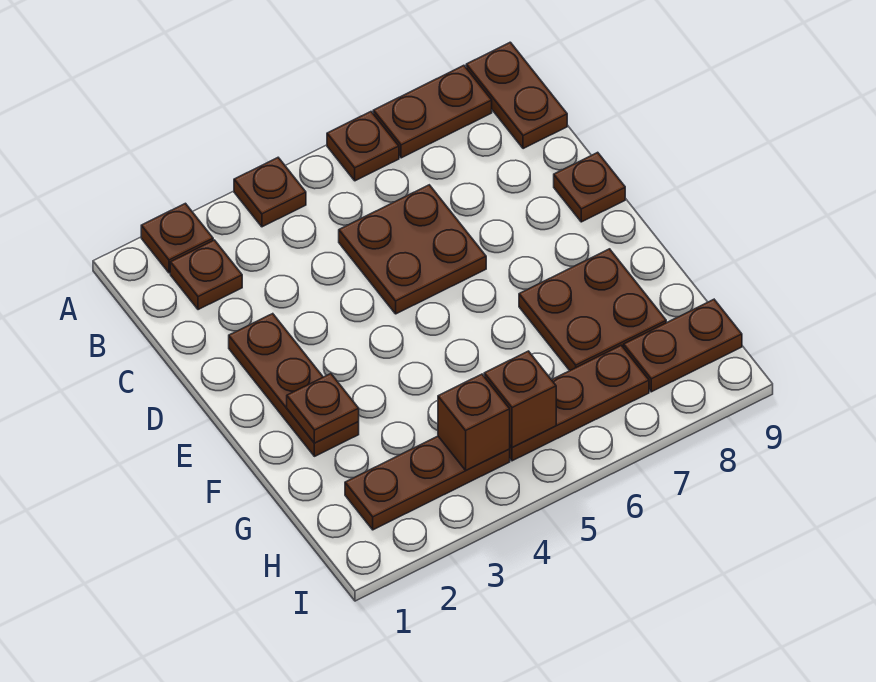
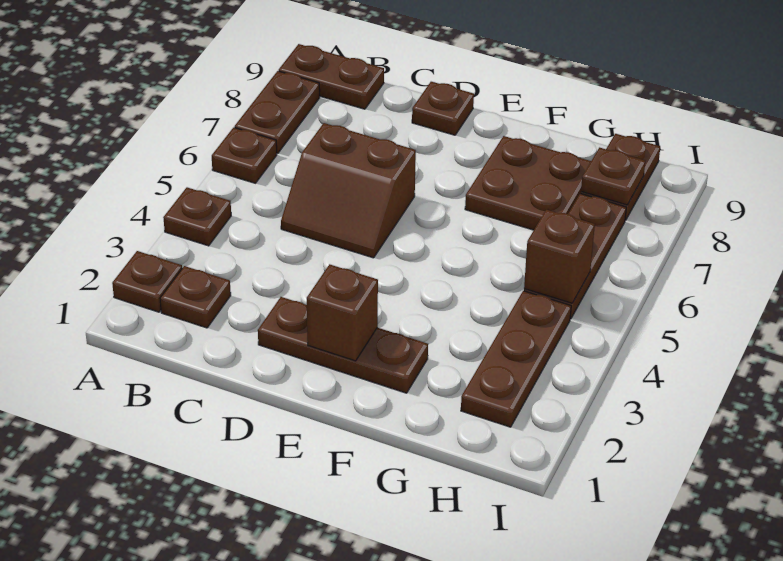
brown 2x2 plate [339,185,486,314] -> brown 2x2 slope [281,123,416,258]
brown 1x1 plate [287,374,359,443] -> brown 1x1 plate moved to [581,148,645,205]
brown 1x1 brick [438,374,510,470] -> brown 1x1 brick moved to [307,264,378,361]

